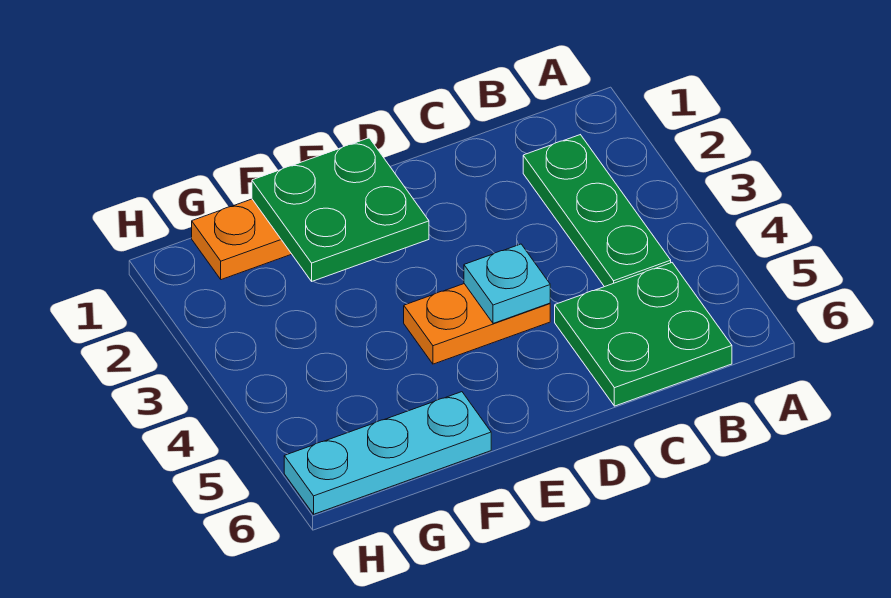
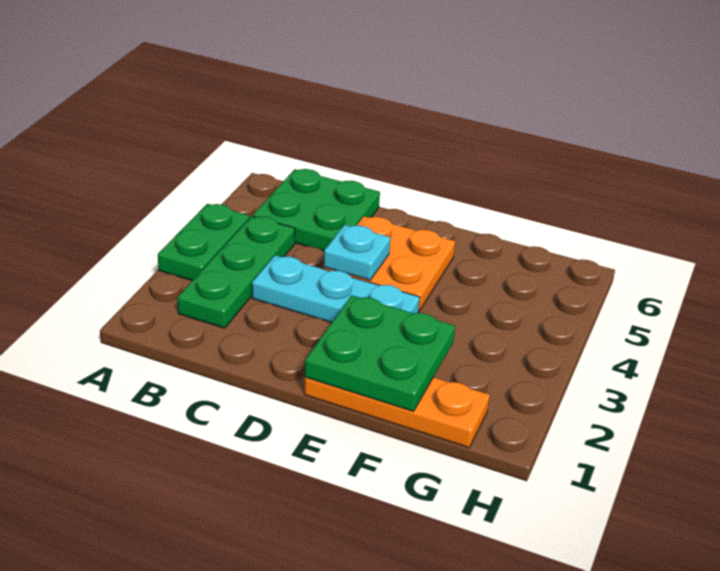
none -> green 1x2 plate [158,204,250,281]
orange 1x2 plate [404,284,550,364] -> orange 2x2 plate [324,216,455,312]
cyan 1x3 plate [284,392,491,514] -> cyan 1x3 plate moved to [252,255,420,322]

